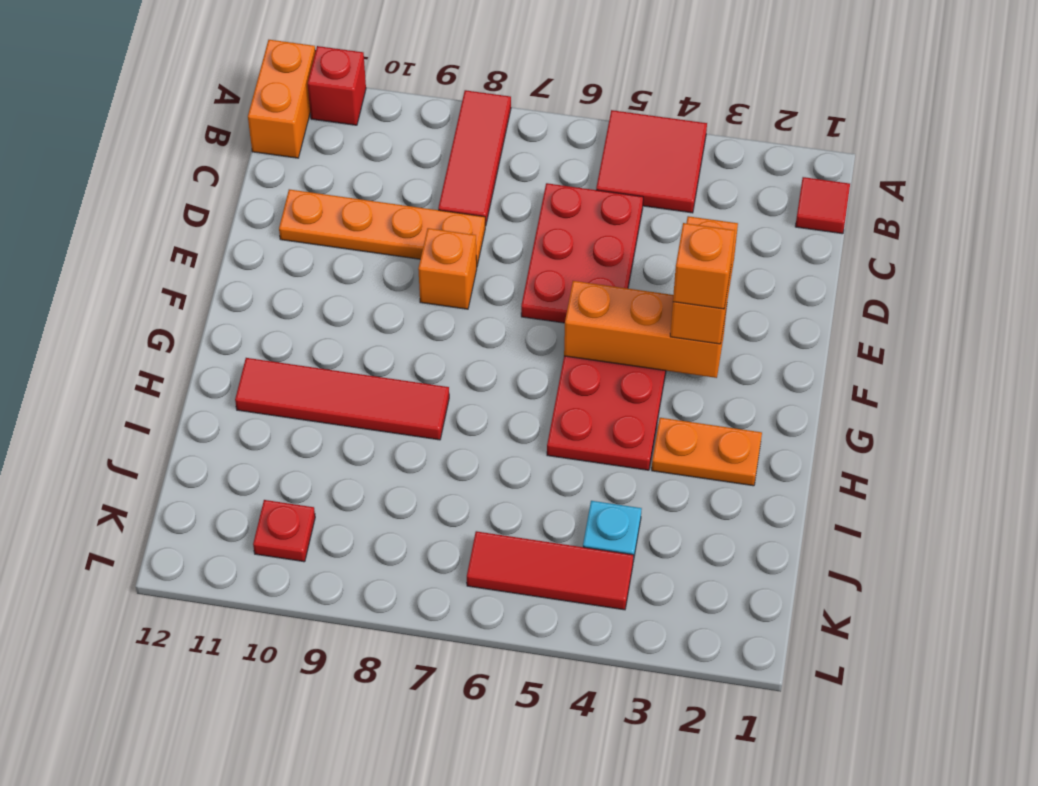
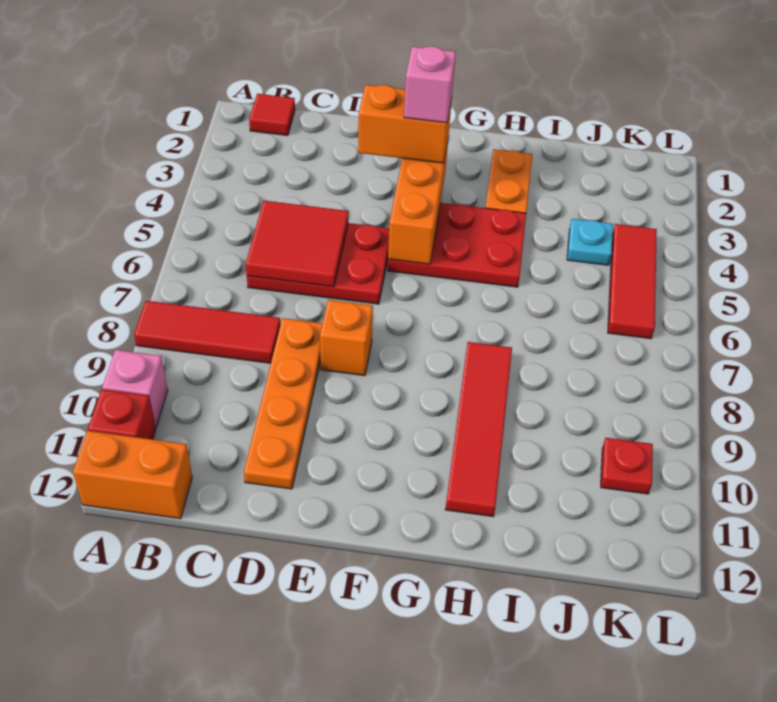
red 2x2 tile [596,110,707,213] -> red 2x2 tile moved to [246,201,349,287]
none -> pink 1x1 brick [102,350,168,428]
orange 1x1 brick [673,223,735,309] -> pink 1x1 brick [404,46,456,123]

